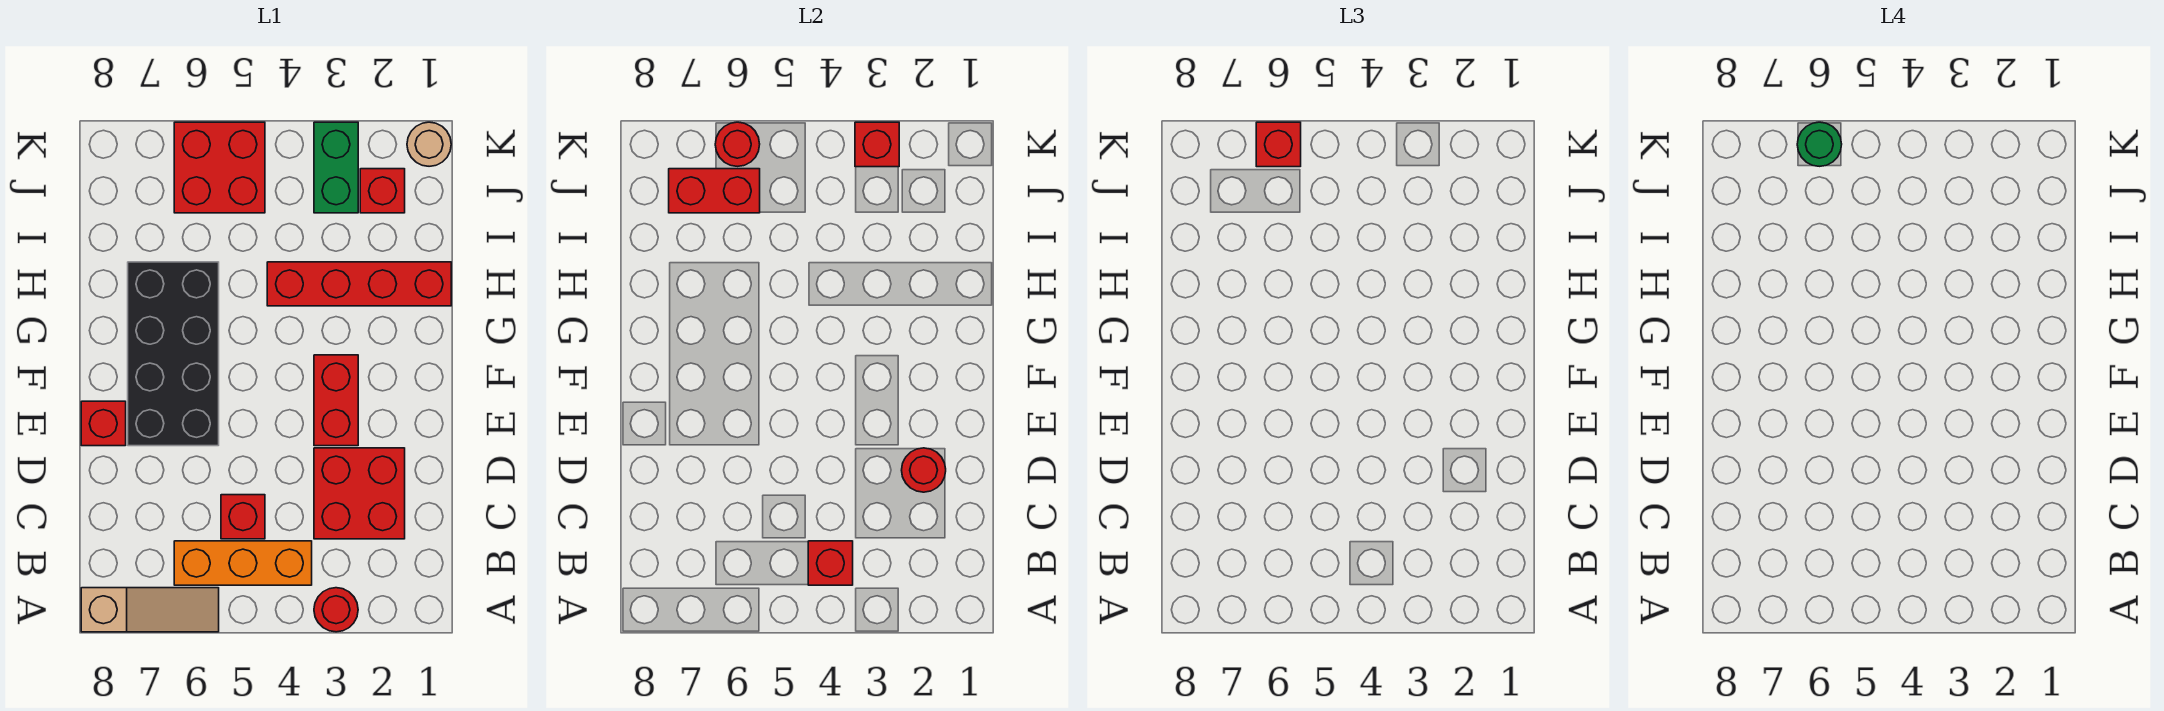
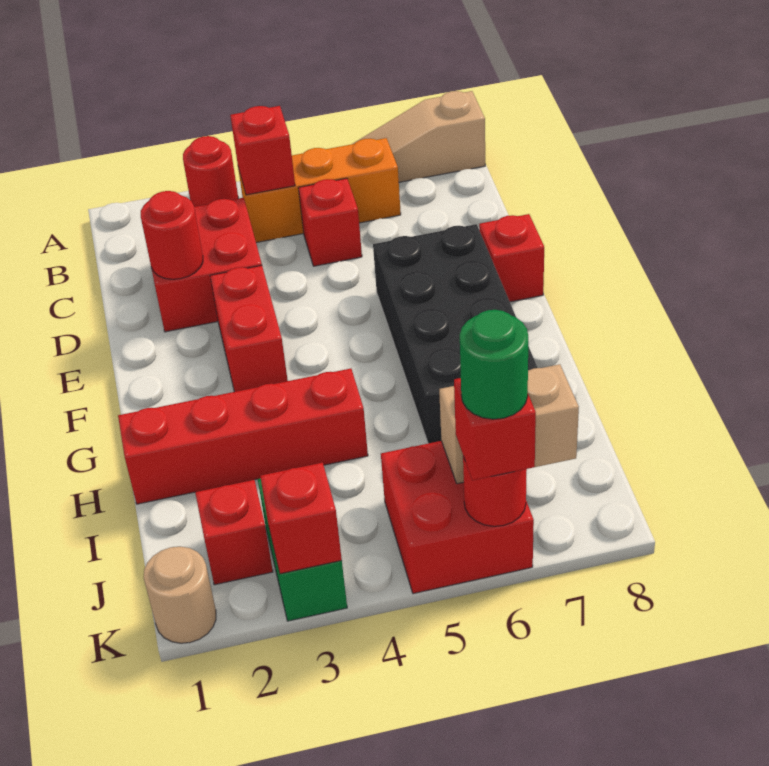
red 1x2 brick [669,169,760,213] -> tan 1x2 brick [439,364,579,484]

